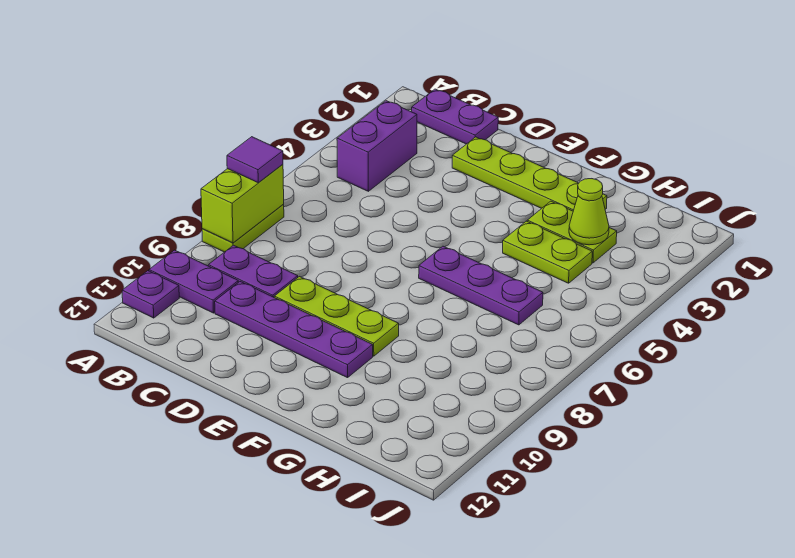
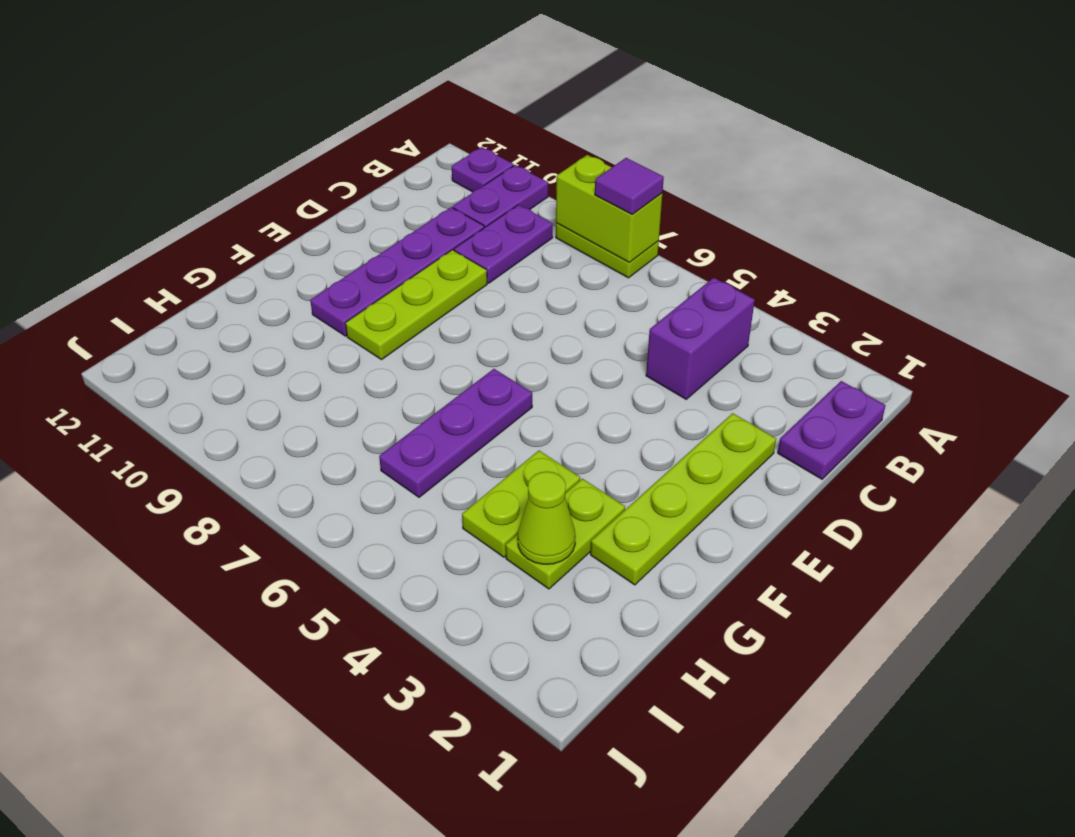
purple 1x2 brick [337,101,417,191] -> purple 1x2 brick turned to [646,278,755,399]

